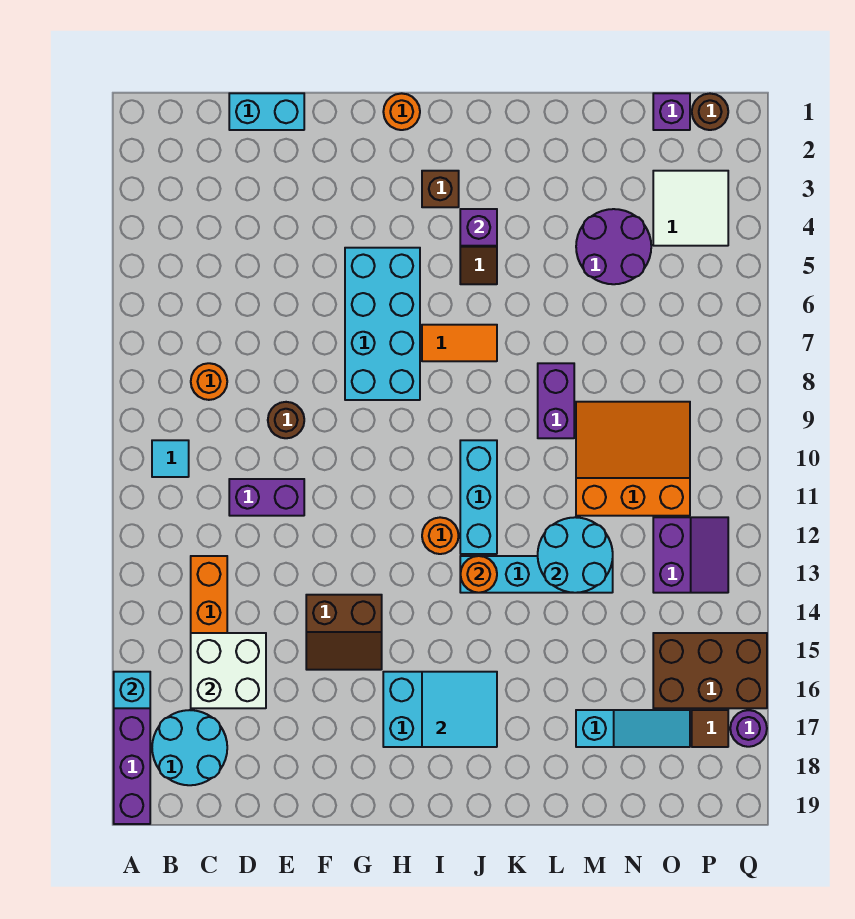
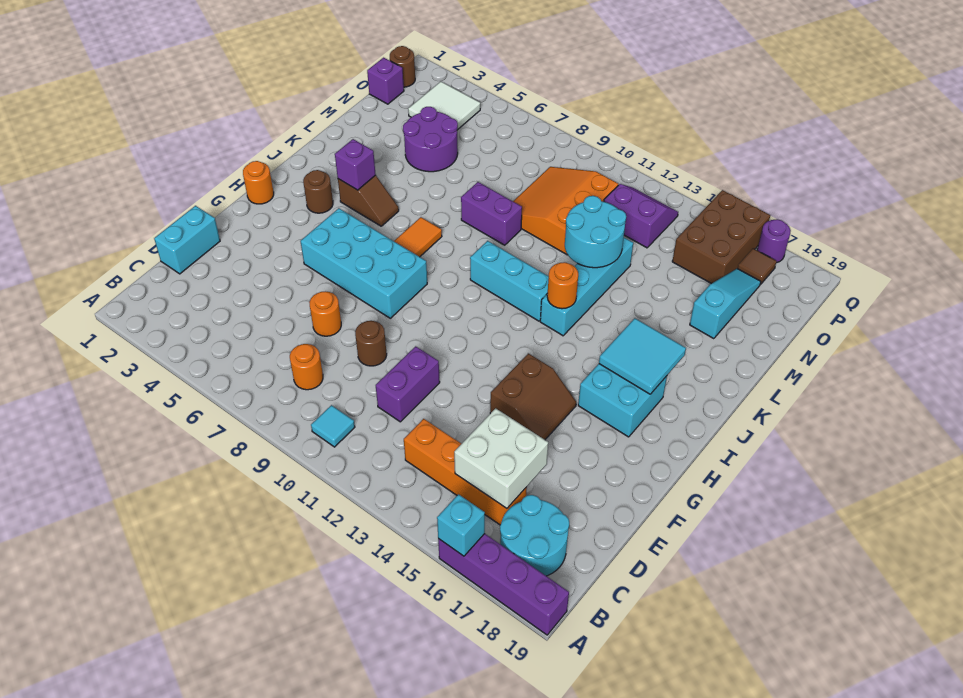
brown 1x1 brick [422,171,459,207] -> brown 1x1 round brick [303,170,333,213]
orange 1x1 round brick [422,517,459,554] -> orange 1x1 round brick moved to [309,292,341,336]

